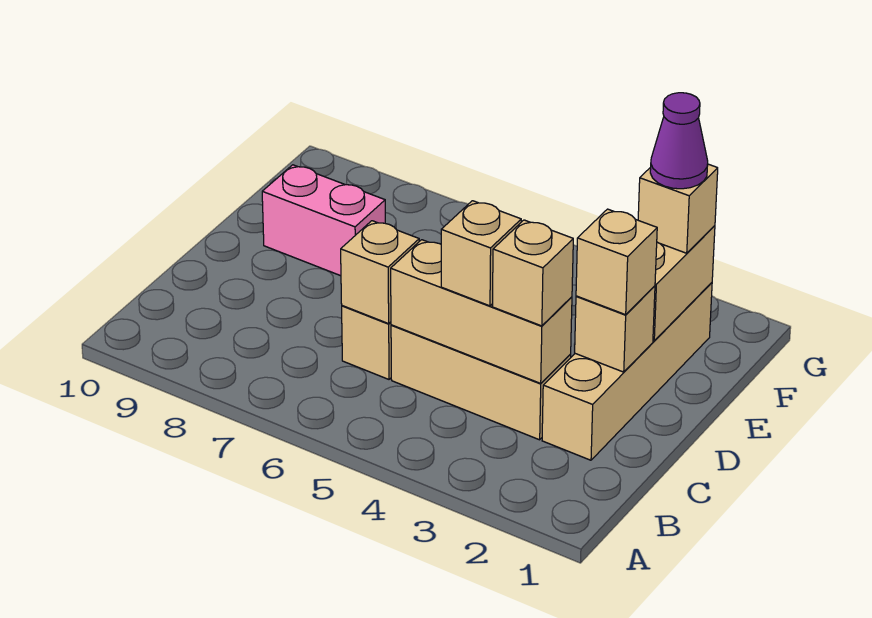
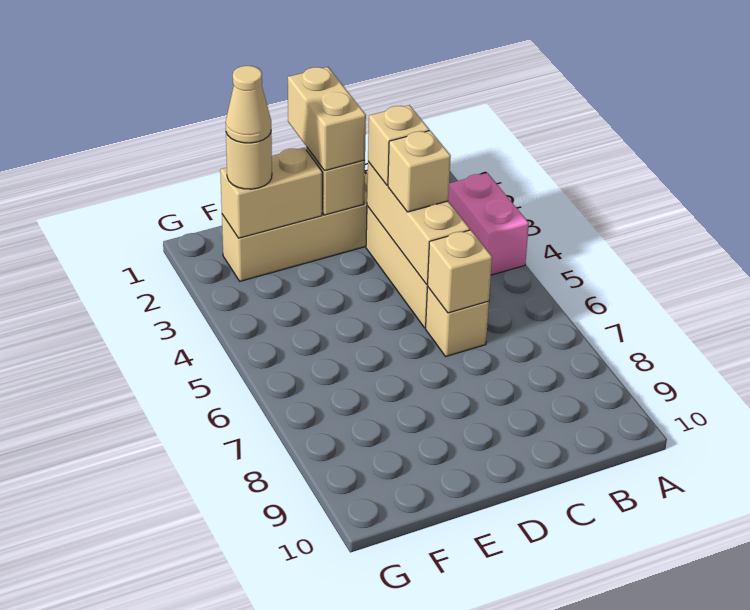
tan 1x1 brick [576,209,657,315] -> tan 1x2 brick [288,67,366,171]
pink 1x2 brick [262,165,385,276] -> pink 1x2 brick moved to [448,173,529,275]
tan 1x1 brick [638,164,718,253] -> tan 1x1 round brick [226,133,272,189]
purple 1x1 cone [650,93,708,189] -> tan 1x1 cone [226,66,271,143]

